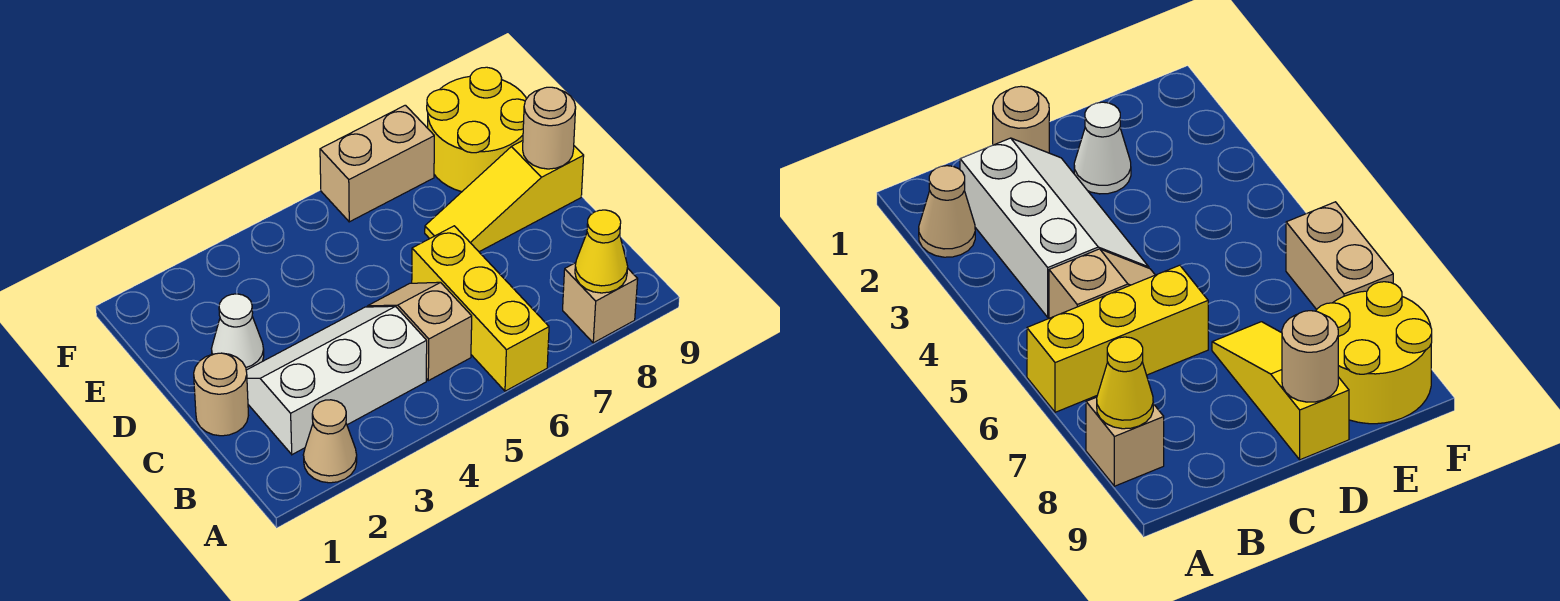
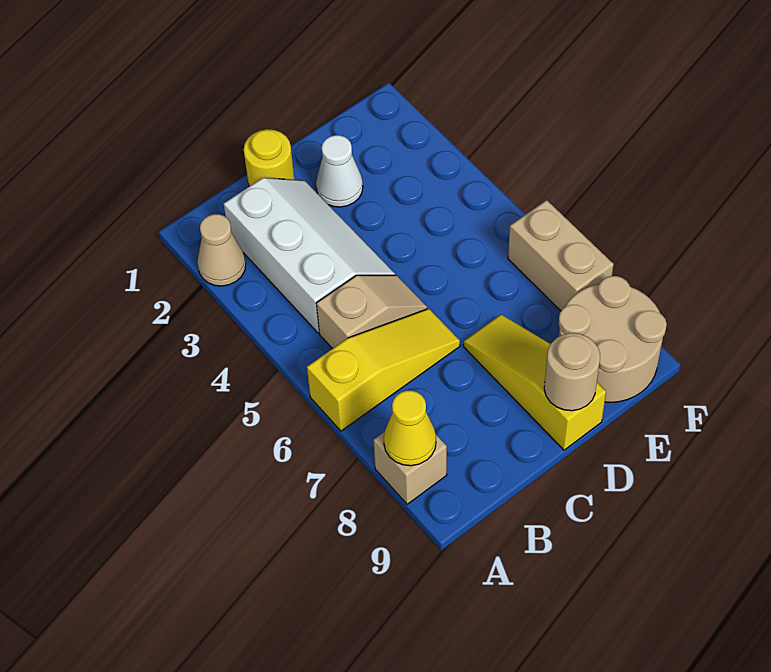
yellow 1x3 brick [412,226,549,391] -> yellow 1x3 slope [307,309,460,431]
tan 1x1 round brick [194,353,248,436] -> yellow 1x1 round brick [244,129,294,186]
yellow 2x2 round brick [427,67,527,192] -> tan 2x2 round brick [558,276,667,402]

